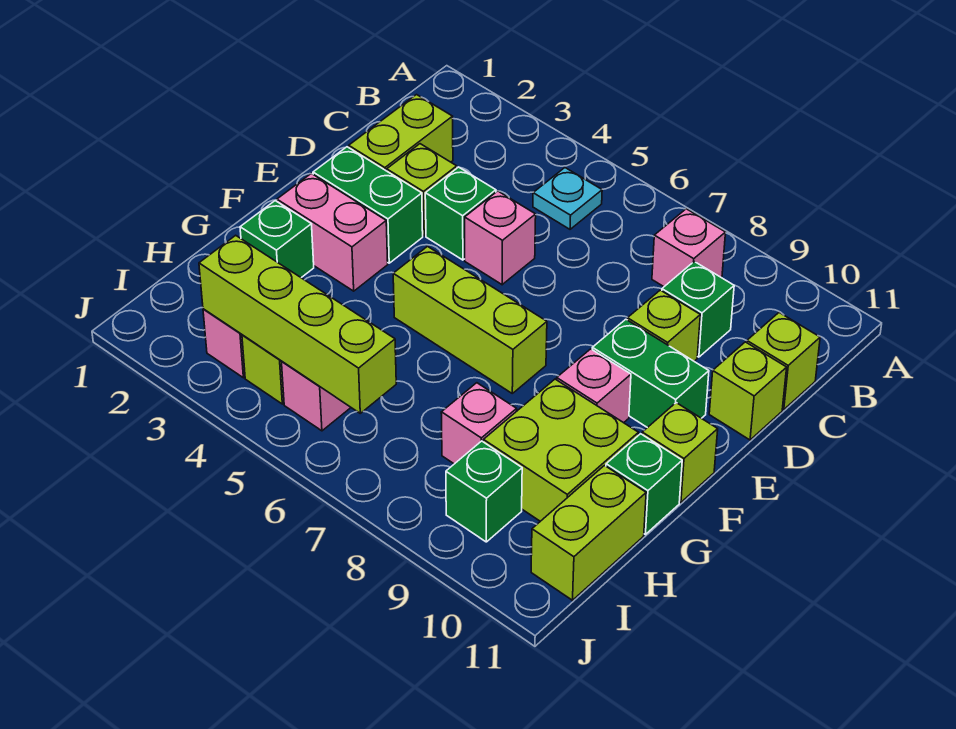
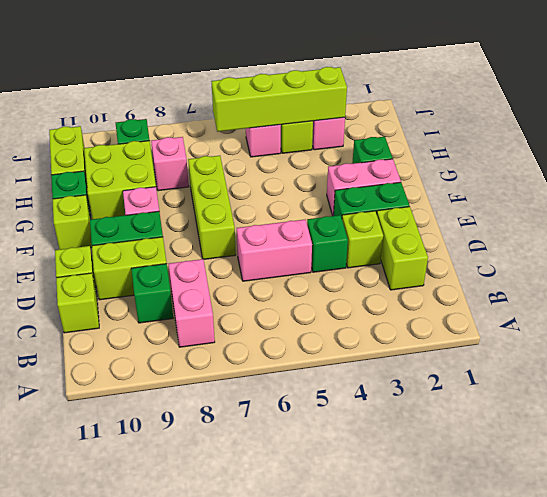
cyan 1x1 plate [533,168,602,229] -> none
pink 1x1 brick [652,209,726,287] -> pink 1x2 brick [169,259,215,347]
pink 1x1 brick [465,191,536,285] -> pink 1x2 brick [237,220,312,281]
lime 1x1 brick [627,290,700,361] -> lime 1x2 brick [92,237,167,300]
lime 1x3 brick [393,246,547,393] -> lime 1x3 brick turned to [188,156,236,259]

